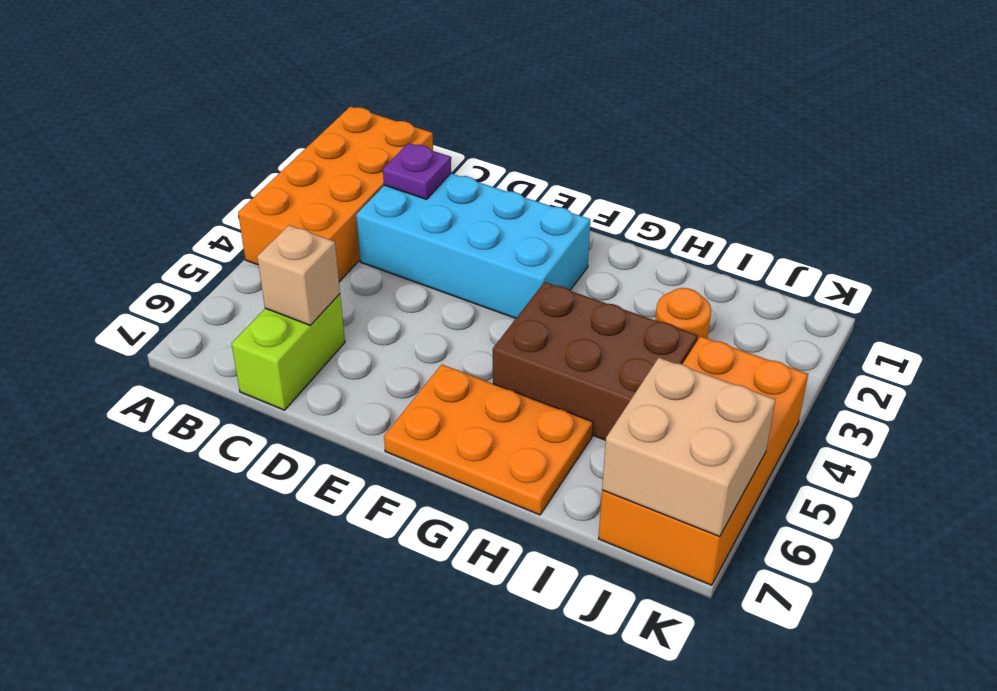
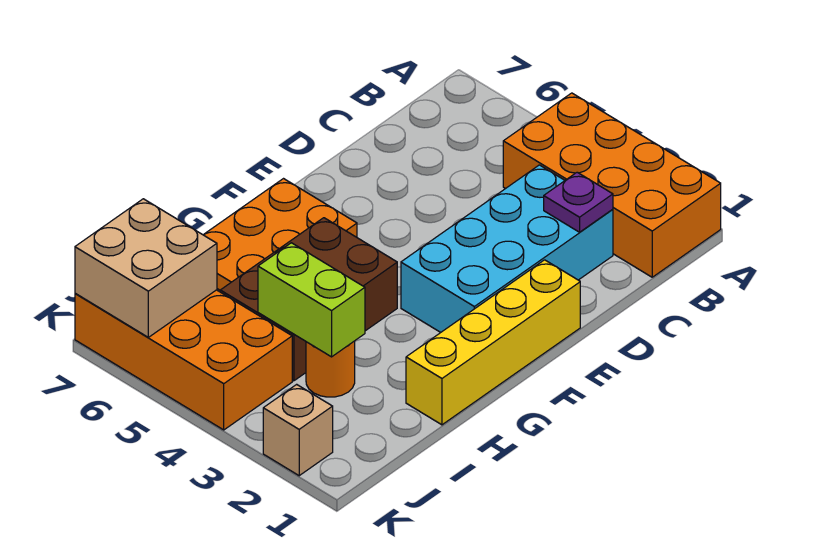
lime 1x2 brick [232,294,345,410] -> lime 1x2 brick moved to [258,243,365,357]
tan 1x1 brick [257,225,340,325] -> tan 1x1 brick moved to [263,384,333,476]
none -> yellow 1x4 brick [406,260,580,425]

